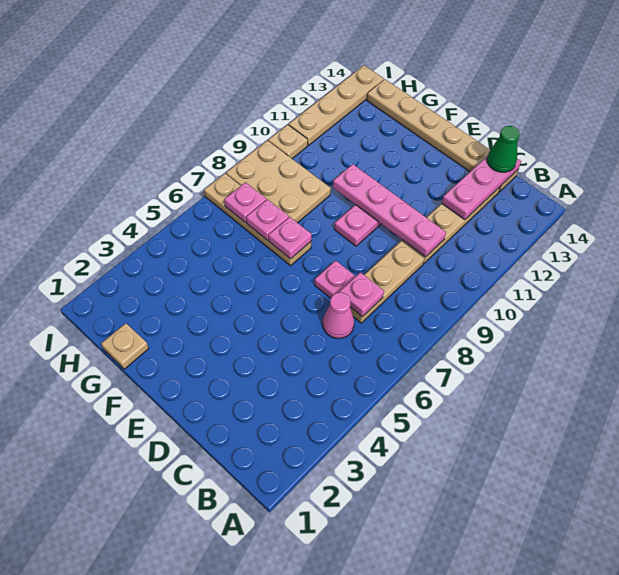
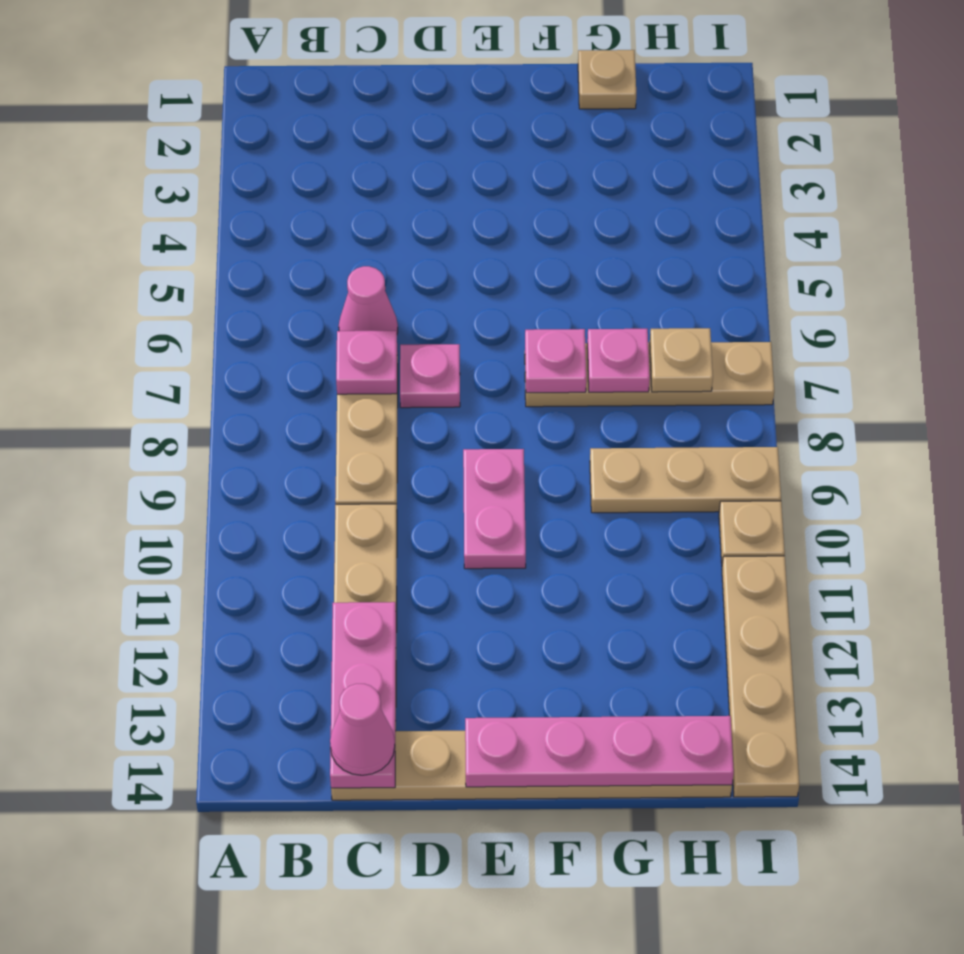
pink 1x4 plate [333,164,446,257] -> pink 1x4 plate moved to [465,716,734,787]
green 1x1 cone [487,126,520,172] -> pink 1x1 cone [330,684,395,775]
tan 2x3 plate [226,140,331,223] -> tan 1x3 plate [590,447,781,513]
pink 1x1 plate [224,182,266,223] -> tan 1x1 plate [650,328,713,392]

